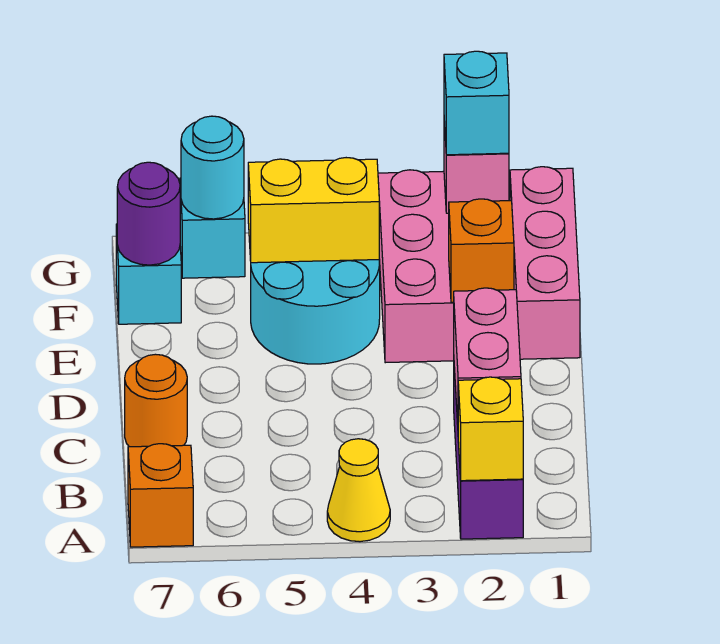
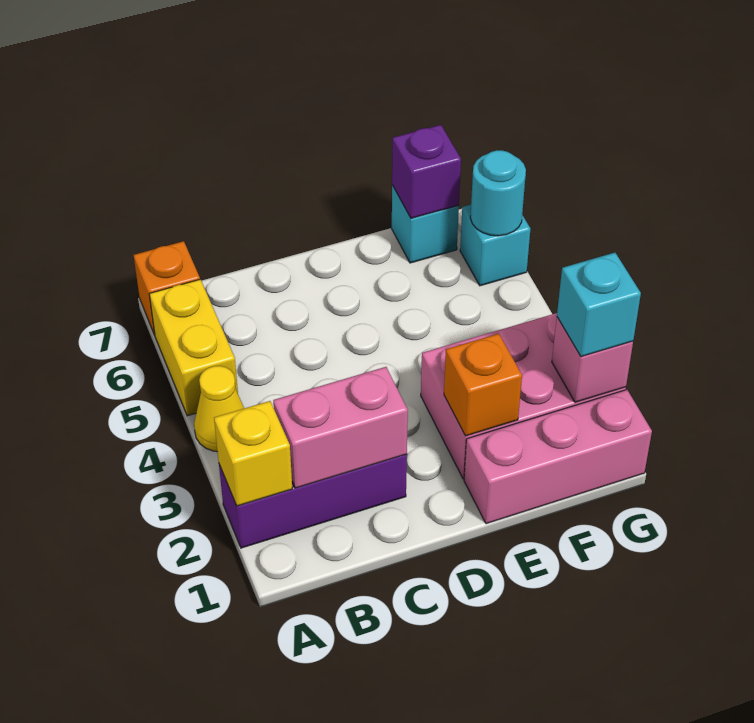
orange 1x1 round brick [125,354,187,447] -> none
cyan 2x2 round brick [251,260,380,364] -> none
yellow 1x2 brick [248,158,379,263] -> yellow 1x2 brick moved to [149,279,238,416]
purple 1x1 round brick [117,162,180,265] -> purple 1x1 brick [392,125,461,218]

